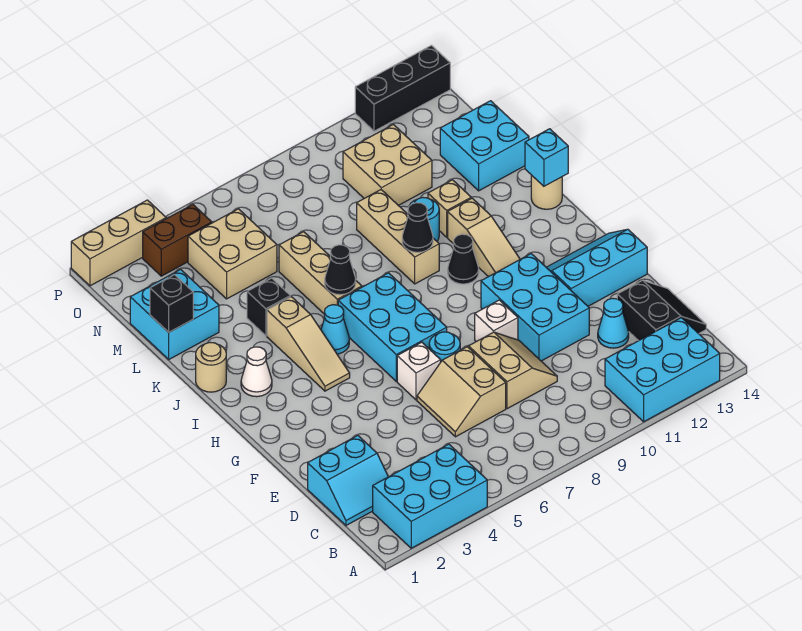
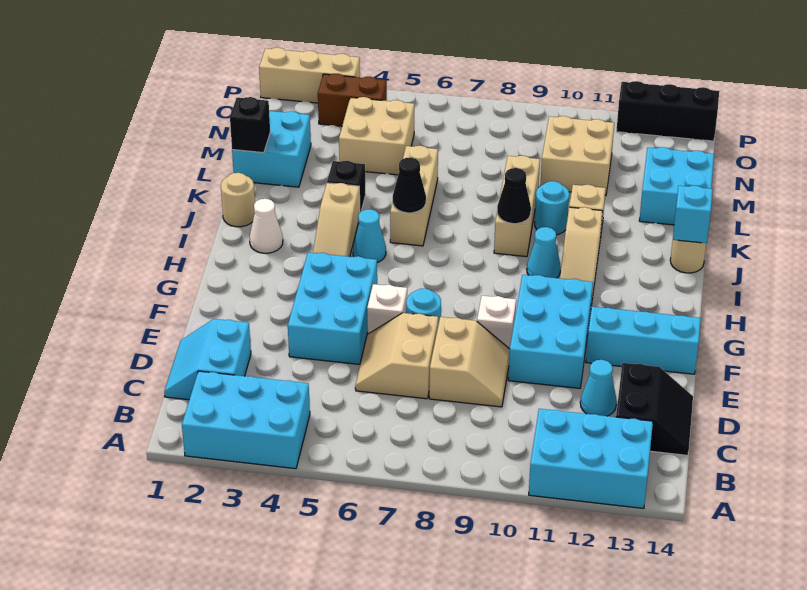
cyan 2x2 slope [308,436,388,525] -> cyan 2x2 slope turned to [164,319,251,400]
cyan 2x3 brick [338,273,447,381] -> cyan 2x3 brick moved to [288,252,377,364]
black 1x1 cone [448,234,479,284] -> cyan 1x1 cone [527,227,561,278]

